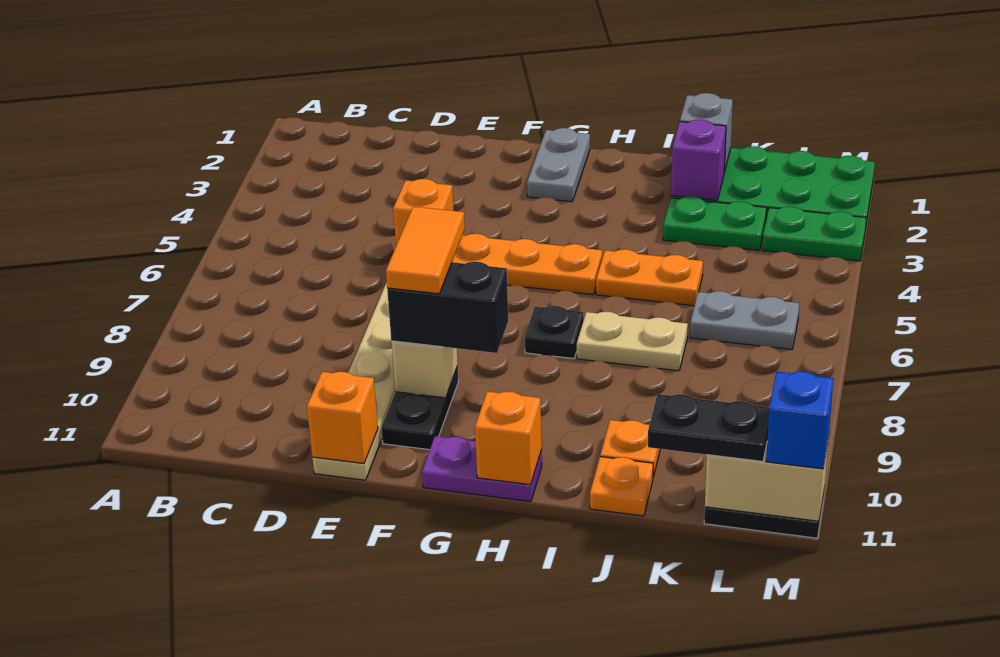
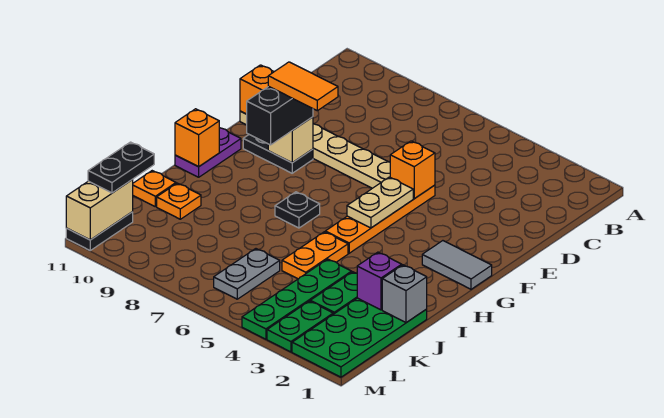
grey 1x2 plate [527,128,590,202] -> grey 1x2 tile [422,241,492,289]
tan 1x2 plate [577,312,688,371] -> tan 1x2 plate moved to [347,177,413,228]
none -> green 1x4 plate [242,259,352,339]
blue 1x1 brick [766,371,833,469] -> none

